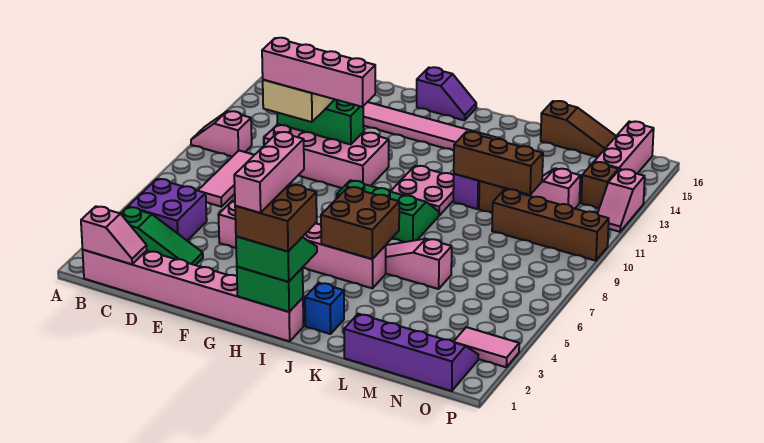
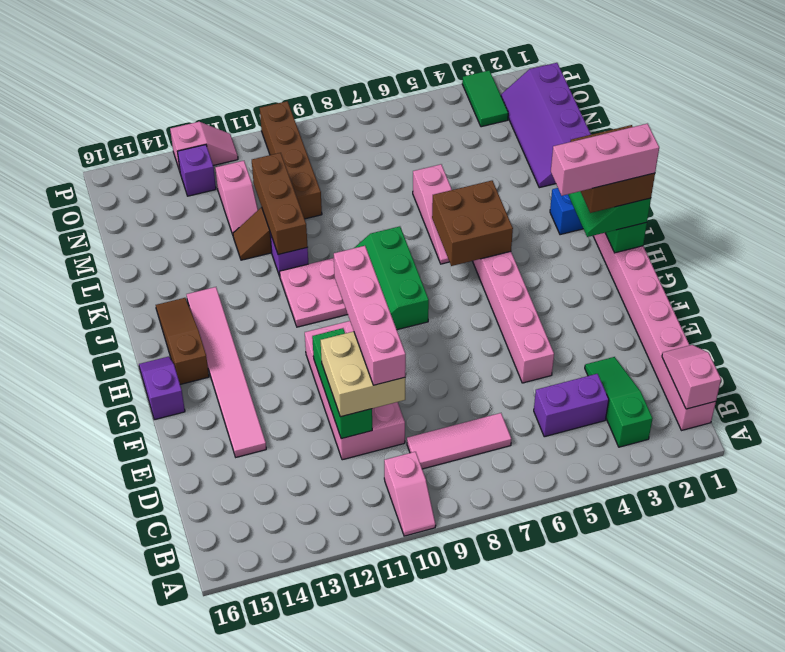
purple 2x2 brick [128,179,207,241] -> purple 1x2 brick [534,374,609,437]
brown 1x3 slope [541,101,616,157] -> brown 1x3 slope moved to [156,298,209,384]
pink 1x2 tile [454,327,519,367] -> green 1x2 tile [462,70,508,127]
brown 1x1 brick [581,162,619,208] -> purple 1x1 brick [177,145,216,196]
pink 1x3 brick [594,121,654,174] -> none

